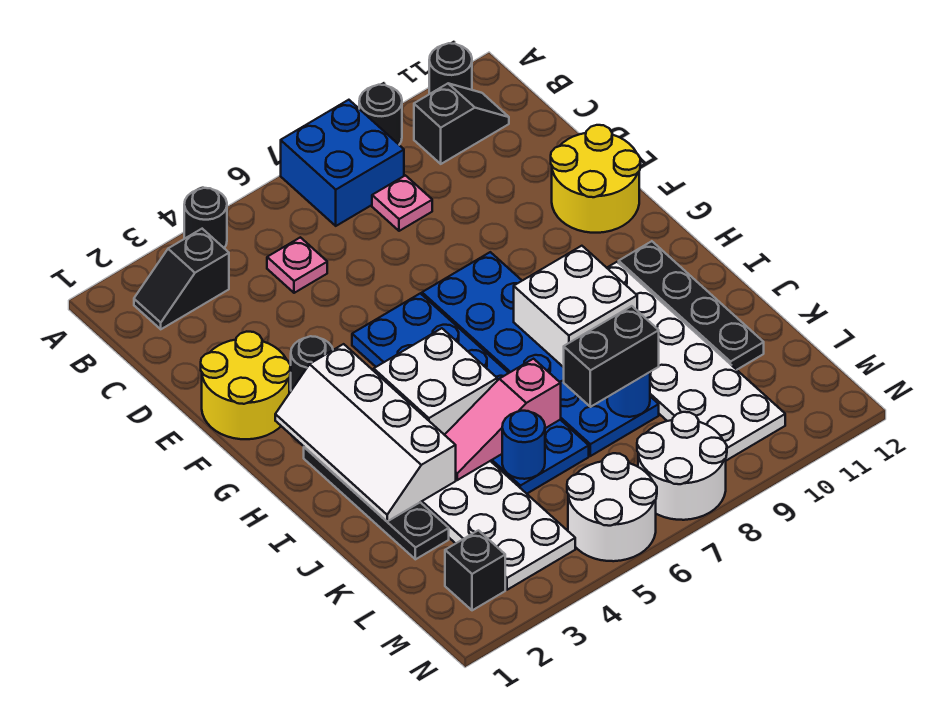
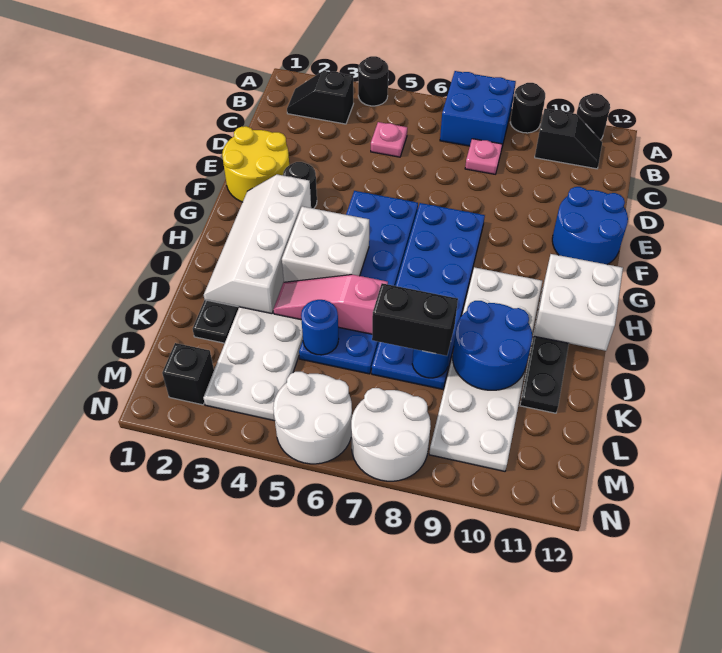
yellow 2x2 round brick [551,125,641,233] -> blue 2x2 round brick [552,187,628,265]
white 2x2 brick [514,246,637,367] -> white 2x2 brick moved to [534,254,623,351]
none -> blue 2x2 round brick [453,301,532,390]

